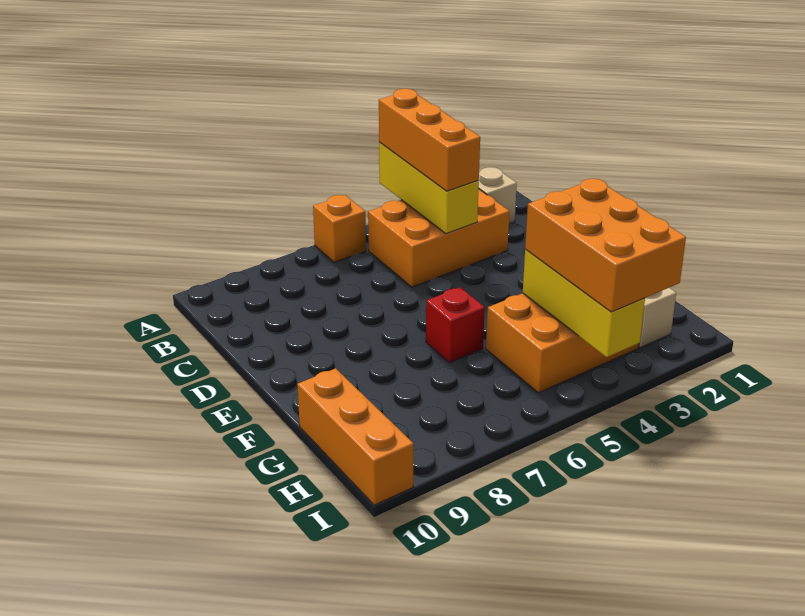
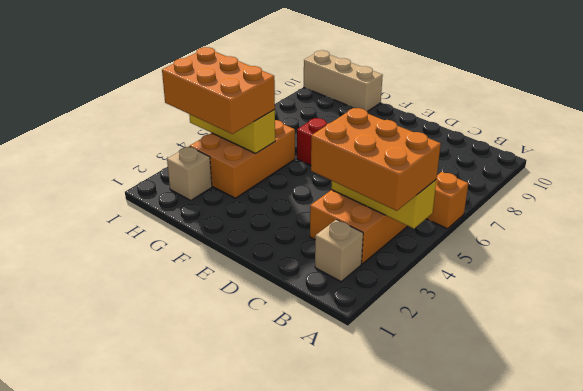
orange 1x3 brick [379,89,480,191] -> orange 2x3 brick [311,108,441,211]
orange 1x3 brick [297,368,413,505] -> tan 1x3 brick [304,50,383,111]

